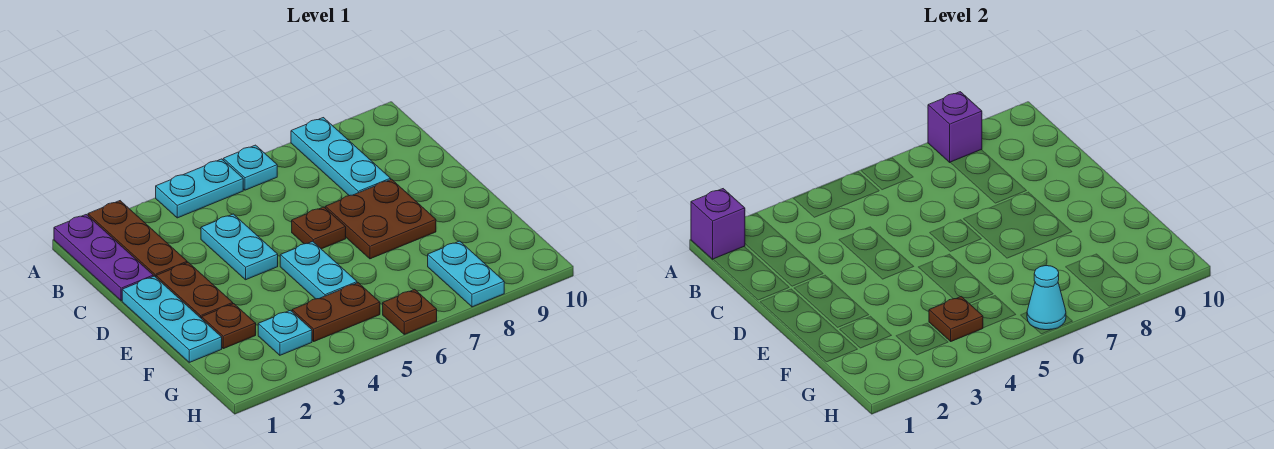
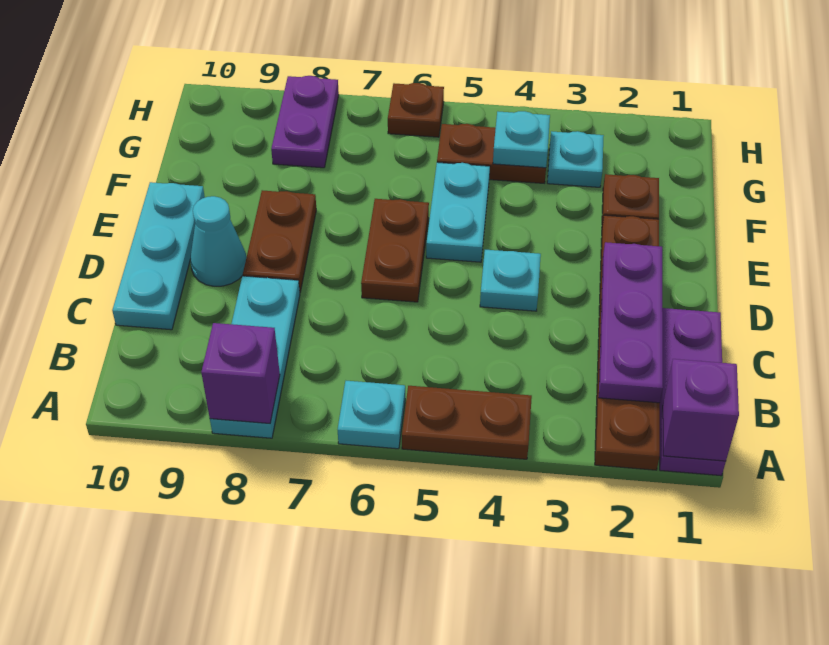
cyan 1x2 plate [156,159,243,218] -> brown 1x2 plate [402,386,532,459]
none -> purple 1x3 plate [599,242,663,403]
cyan 1x2 plate [201,214,278,280] -> cyan 1x1 plate [480,250,541,311]
cyan 1x3 plate [122,276,222,362] -> cyan 1x3 plate moved to [112,182,205,330]
brown 1x1 plate [292,207,346,249] -> brown 1x2 plate [361,199,429,302]
brown 2x2 plate [325,179,436,259] -> brown 1x2 plate [243,190,316,292]
brown 1x1 plate [929,297,983,341] -> cyan 1x1 plate [493,111,550,168]
cyan 1x2 plate [428,241,504,307] -> purple 1x2 plate [271,76,339,168]
cyan 1x1 cone [1027,266,1066,330] -> cyan 1x1 cone moved to [191,196,246,286]

